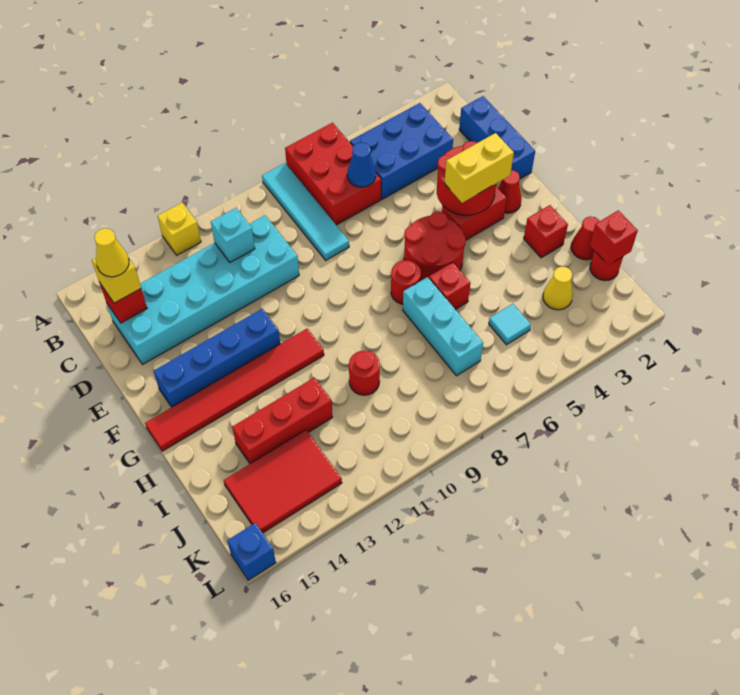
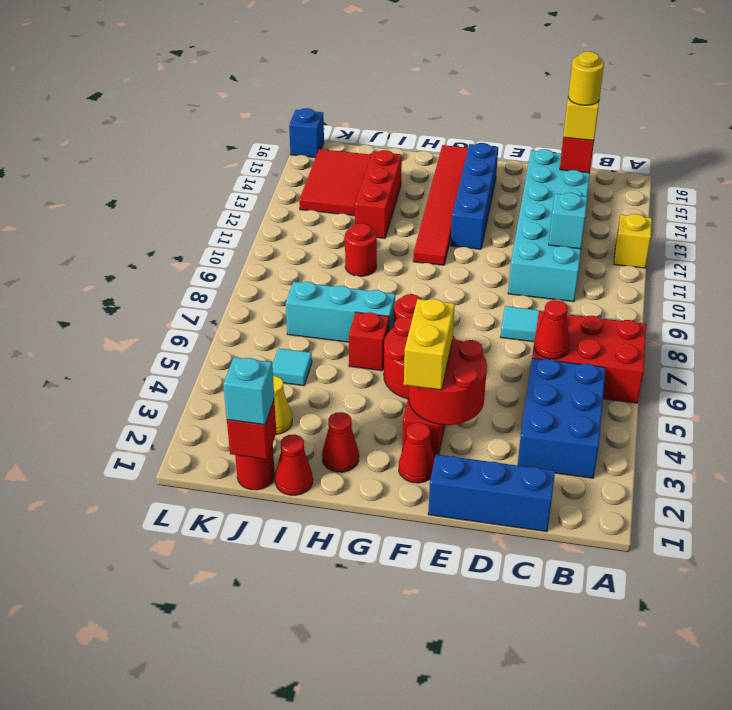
blue 1x1 cone [347,142,376,187] -> red 1x1 cone [534,300,570,359]
yellow 1x1 cone [94,228,129,277] -> yellow 1x1 round brick [568,52,604,105]
red 1x1 brick [524,205,568,258] -> red 1x1 cone [322,412,359,472]
none -> cyan 1x1 brick [223,357,274,425]

